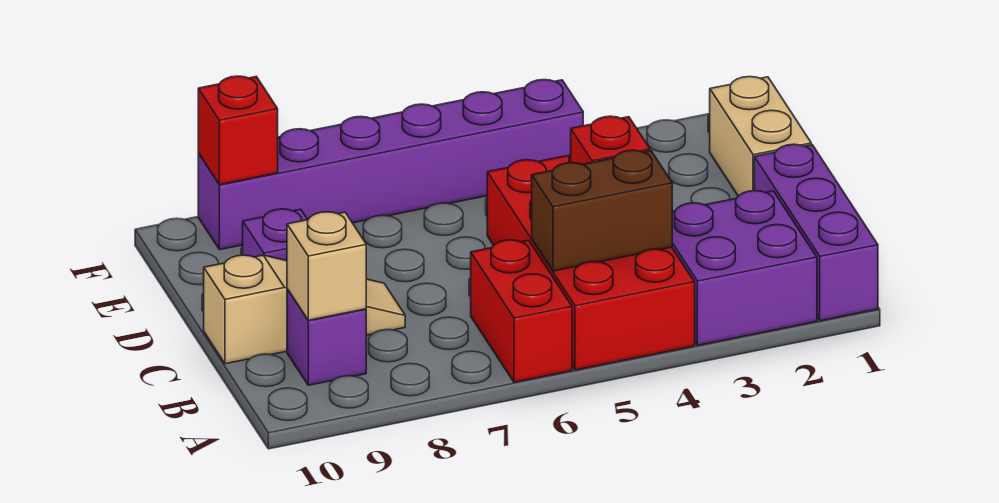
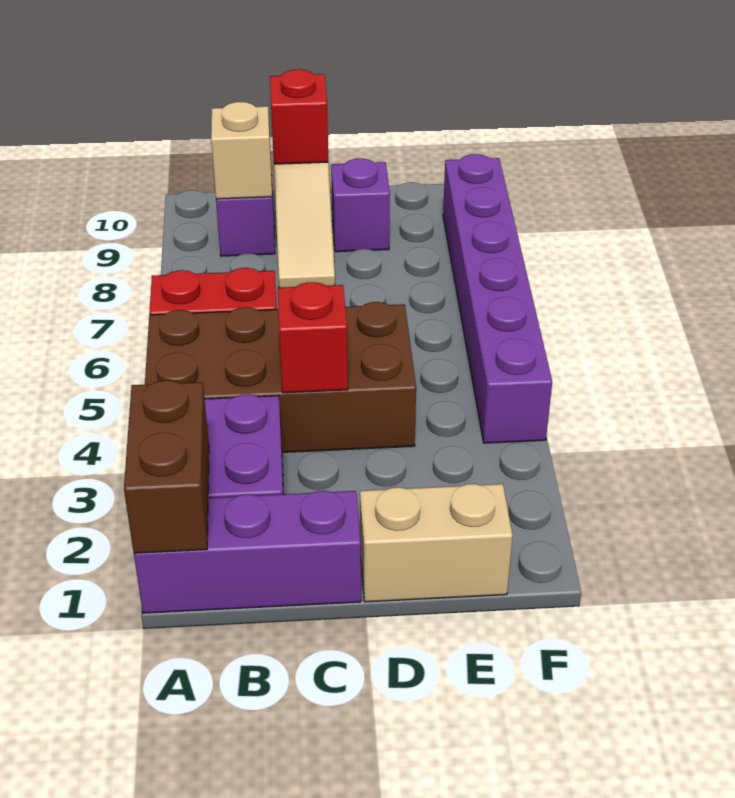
red 2x4 brick [487,154,695,370] -> brown 2x4 brick [145,302,416,452]
brown 1x2 brick [532,150,672,271] -> brown 1x2 brick moved to [124,380,209,553]
red 1x1 brick [198,76,278,185] -> red 1x1 brick moved to [270,69,328,164]

